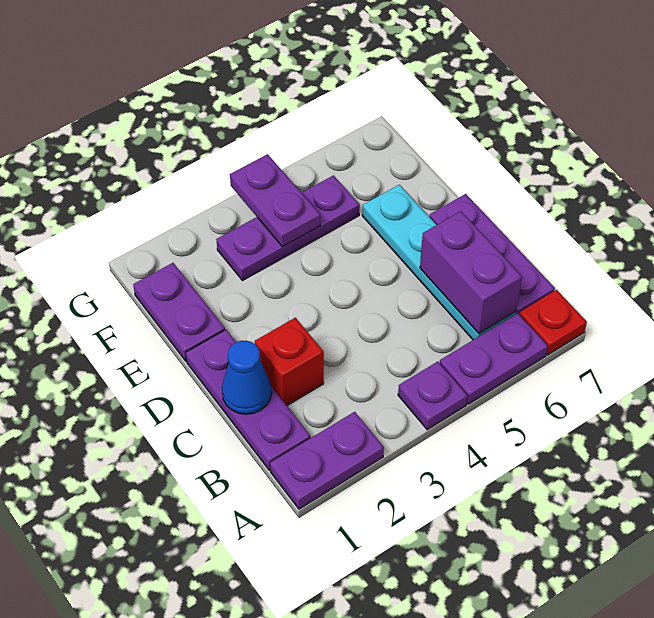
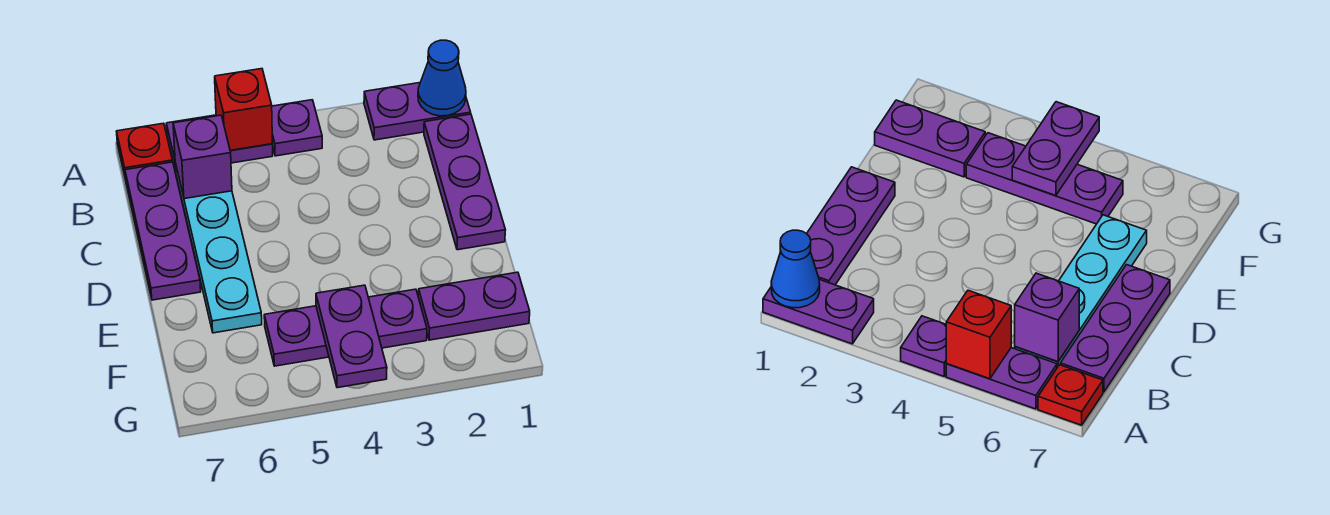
purple 1x2 brick [420,211,522,333] -> purple 1x1 brick [173,115,232,199]
blue 1x1 cone [222,341,272,414] -> blue 1x1 cone moved to [418,40,466,116]
red 1x1 brick [255,318,324,405] -> red 1x1 brick moved to [215,69,273,150]
purple 1x2 plate [133,263,225,361] -> purple 1x2 plate turned to [418,272,530,340]

